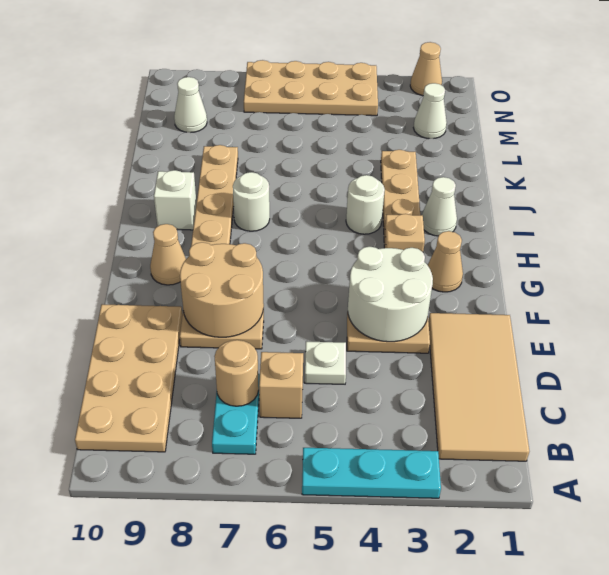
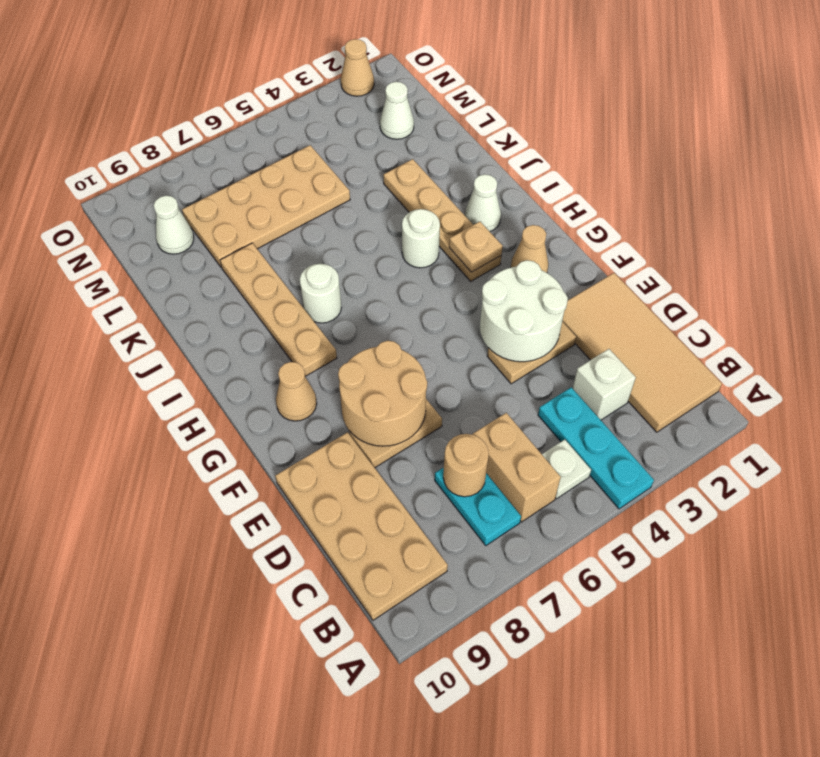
cyan 1x3 plate [302,448,441,498] -> cyan 1x3 plate turned to [538,387,654,509]
tan 1x1 brick [259,352,303,418] -> tan 1x2 brick [473,413,561,522]
white 1x1 plate [305,341,346,384] -> white 1x1 plate moved to [542,440,591,499]
white 1x1 brick [154,170,197,230] -> white 1x1 brick moved to [573,349,636,420]
tan 2x4 plate [244,60,378,116] -> tan 2x4 plate moved to [182,145,350,268]

